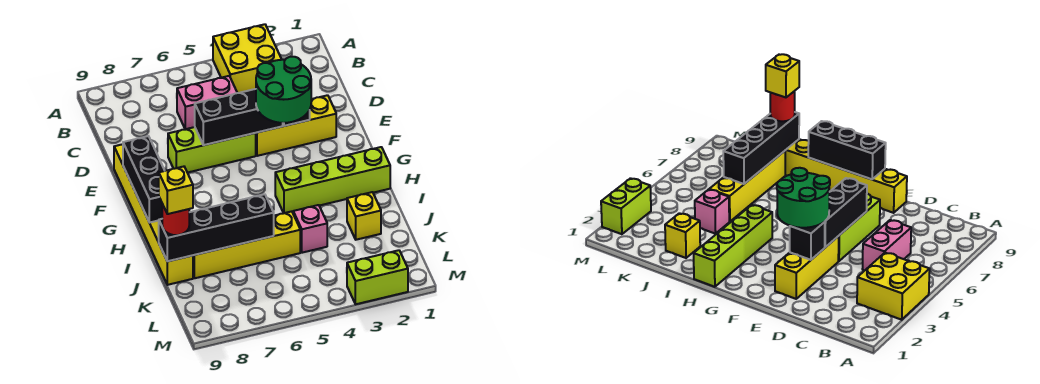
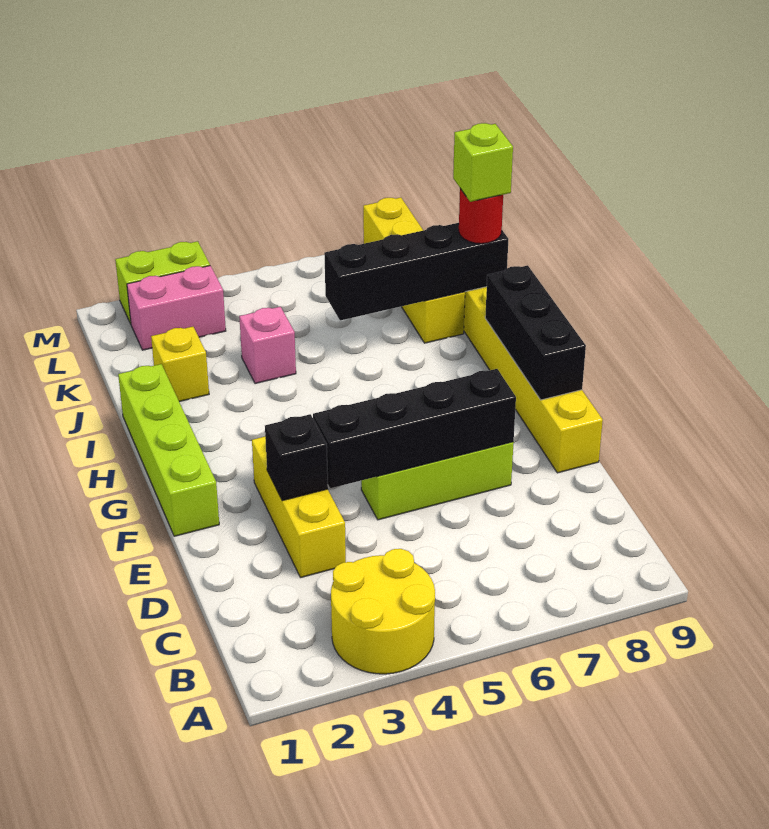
yellow 2x2 brick [213,24,282,93] -> yellow 2x2 round brick [331,549,435,674]
pink 1x2 brick [177,76,237,129] -> pink 1x2 brick moved to [127,266,226,350]
yellow 1x3 brick [256,95,336,156] -> yellow 1x3 brick turned to [252,437,346,578]
green 2x2 round brick [256,57,311,123] -> none
black 1x3 brick [195,89,283,145] -> black 1x4 brick [313,369,516,488]
lime 1x4 brick [275,147,390,213] -> lime 1x4 brick turned to [118,364,219,536]
yellow 1x4 brick [193,211,300,278] -> yellow 1x4 brick turned to [363,197,465,343]
yellow 1x1 brick [159,167,193,214] -> lime 1x1 brick [453,123,513,202]

